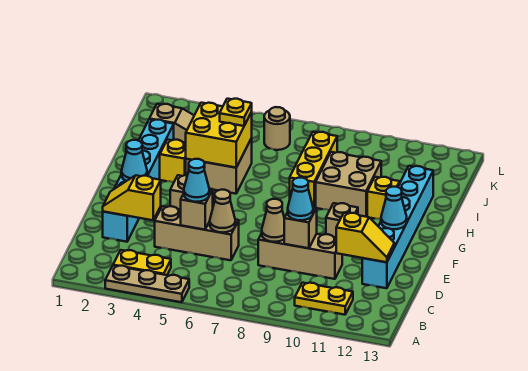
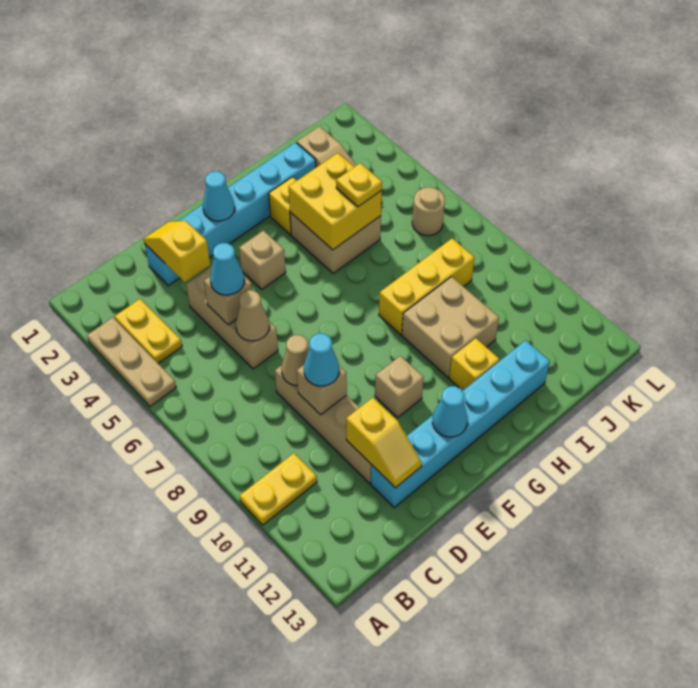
yellow 1x2 plate [295,283,353,315] -> yellow 1x2 plate turned to [239,453,317,525]
tan 1x3 brick [258,234,342,279] -> tan 1x4 brick [275,365,371,483]

